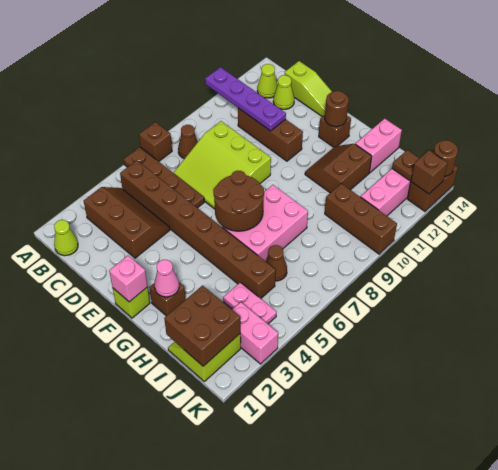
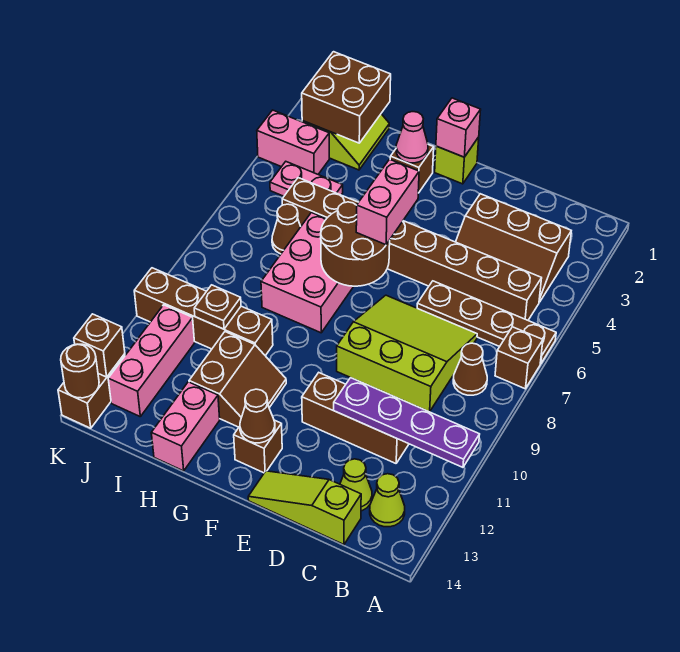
lime 1x1 cone [54,220,78,256] -> none
none -> pink 1x2 brick [356,159,419,245]
brown 1x1 round brick [325,91,349,127] -> brown 1x1 cone [240,389,275,443]
brown 1x3 brick [325,183,397,254] -> brown 1x4 brick [134,268,273,356]
brown 1x1 plate [392,150,420,181] -> brown 1x1 plate moved to [194,285,241,329]

